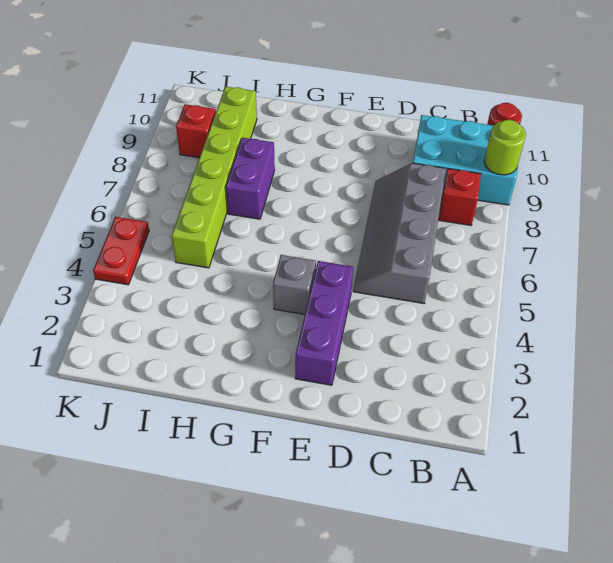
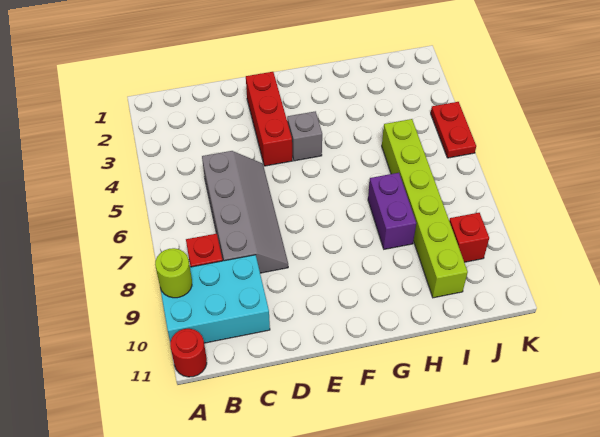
purple 1x3 brick [295,261,353,385] -> red 1x3 brick [246,72,292,166]

